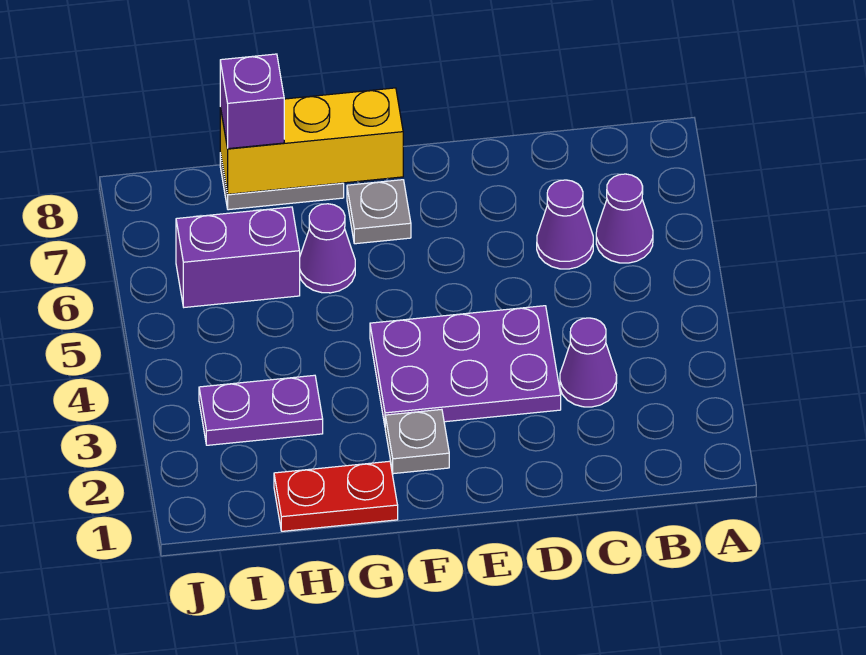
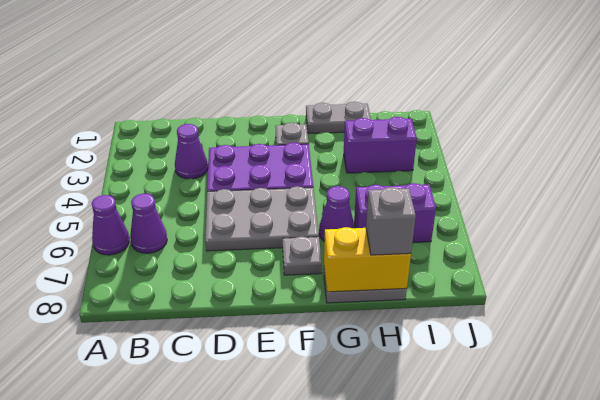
purple 1x1 cone [537,180,593,269] -> purple 1x1 cone moved to [91,195,130,255]
none -> grey 2x3 plate [205,186,319,251]
yellow 1x3 brick [220,88,403,194] -> yellow 1x2 brick [324,227,411,292]
red 1x2 plate [274,461,398,531] -> grey 1x2 plate [306,102,371,134]
purple 1x2 plate [199,375,323,445] -> purple 1x2 brick [344,117,417,173]
purple 1x1 brick [220,54,284,149] -> grey 1x1 brick [366,187,416,255]

